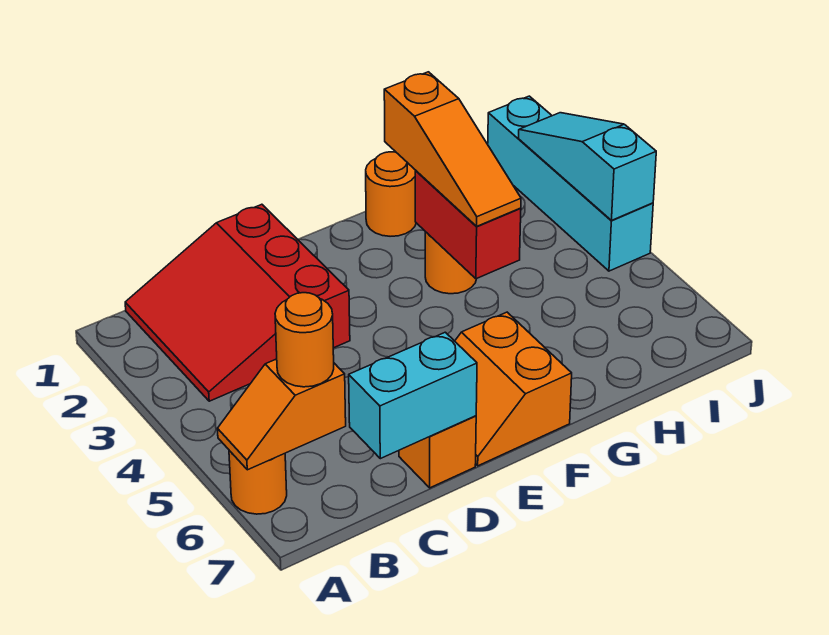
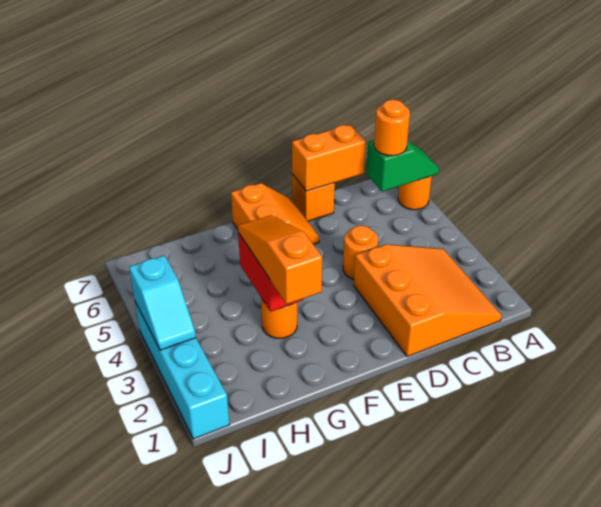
orange 1x2 slope [218,359,346,470] -> green 1x2 slope [366,140,439,192]
red 3x3 slope [125,204,350,401] -> orange 3x3 slope [354,244,502,357]
cyan 1x2 brick [349,332,477,459] -> orange 1x2 brick [292,124,366,191]
orange 1x1 round brick [366,152,416,236] -> orange 1x1 round brick moved to [343,225,378,279]
cyan 1x3 slope [519,113,656,220] -> cyan 1x2 slope [129,256,196,350]

